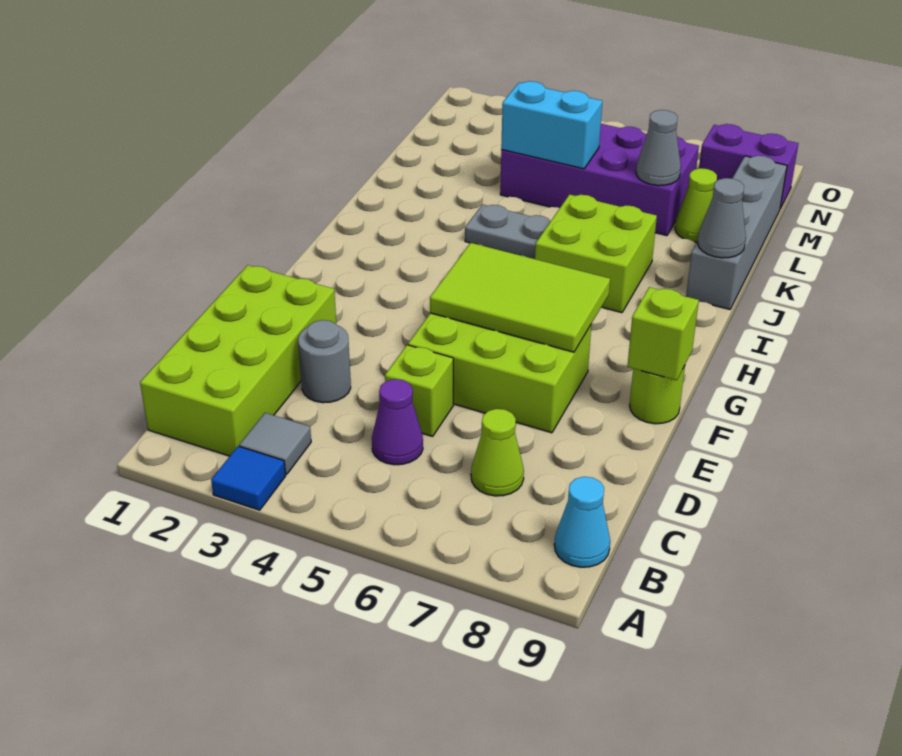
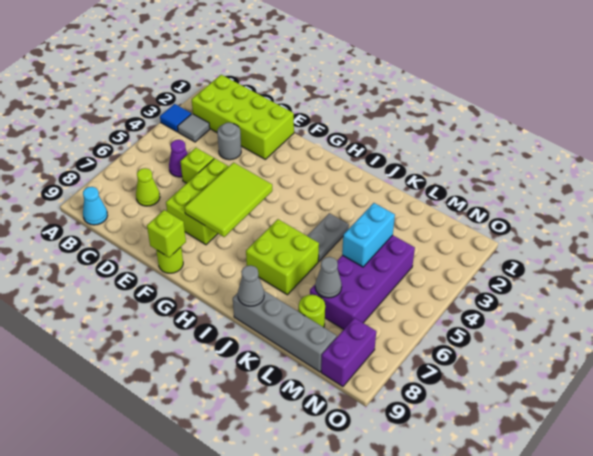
lime 1x1 cone [675,168,717,242] -> lime 1x1 round brick [299,295,325,327]

